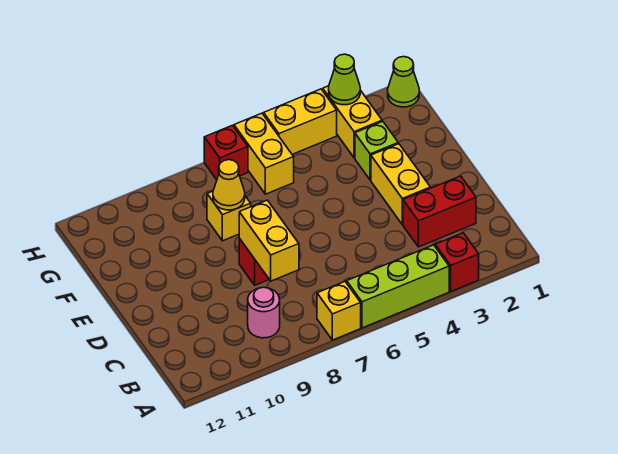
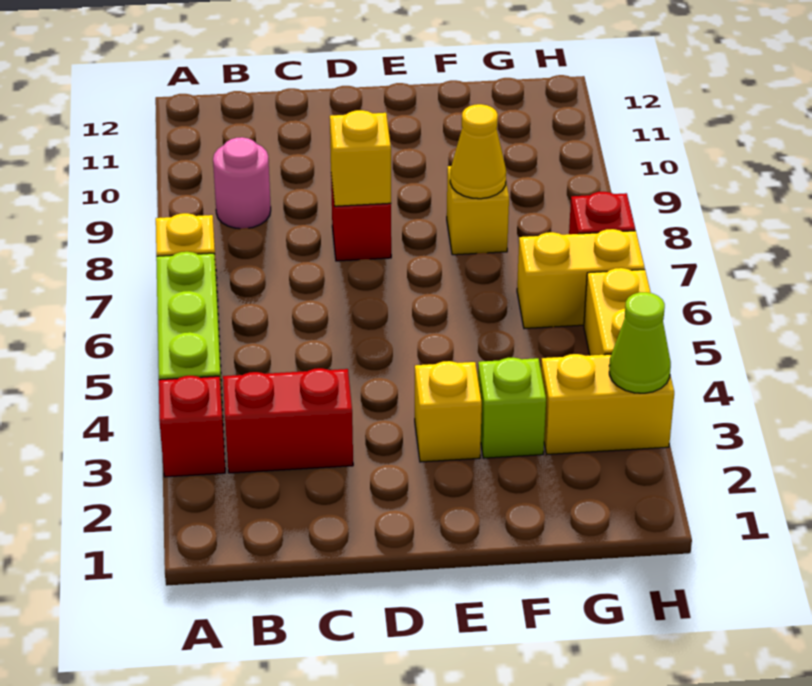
red 1x2 brick [403,176,476,247] -> red 1x2 brick turned to [223,368,353,473]
yellow 1x2 brick [239,200,299,281] -> yellow 1x1 brick [330,110,391,206]
yellow 1x2 brick [371,144,430,225] -> yellow 1x1 brick [415,361,482,462]
lime 1x1 cone [388,57,419,107] -> none

